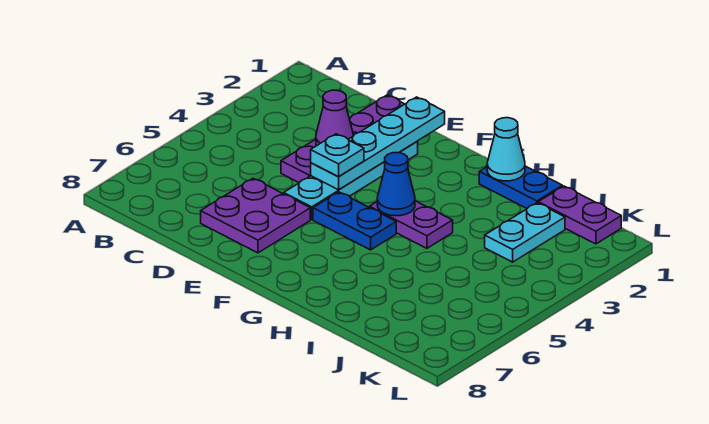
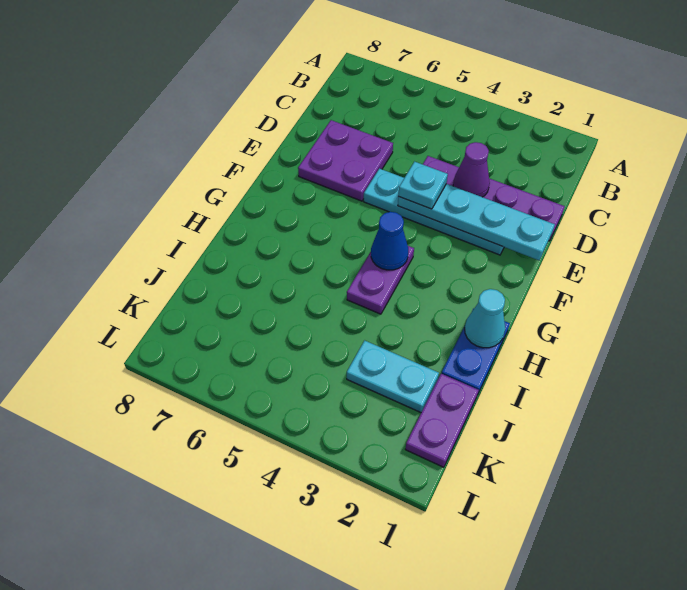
blue 1x2 plate [313,192,396,250] -> none

